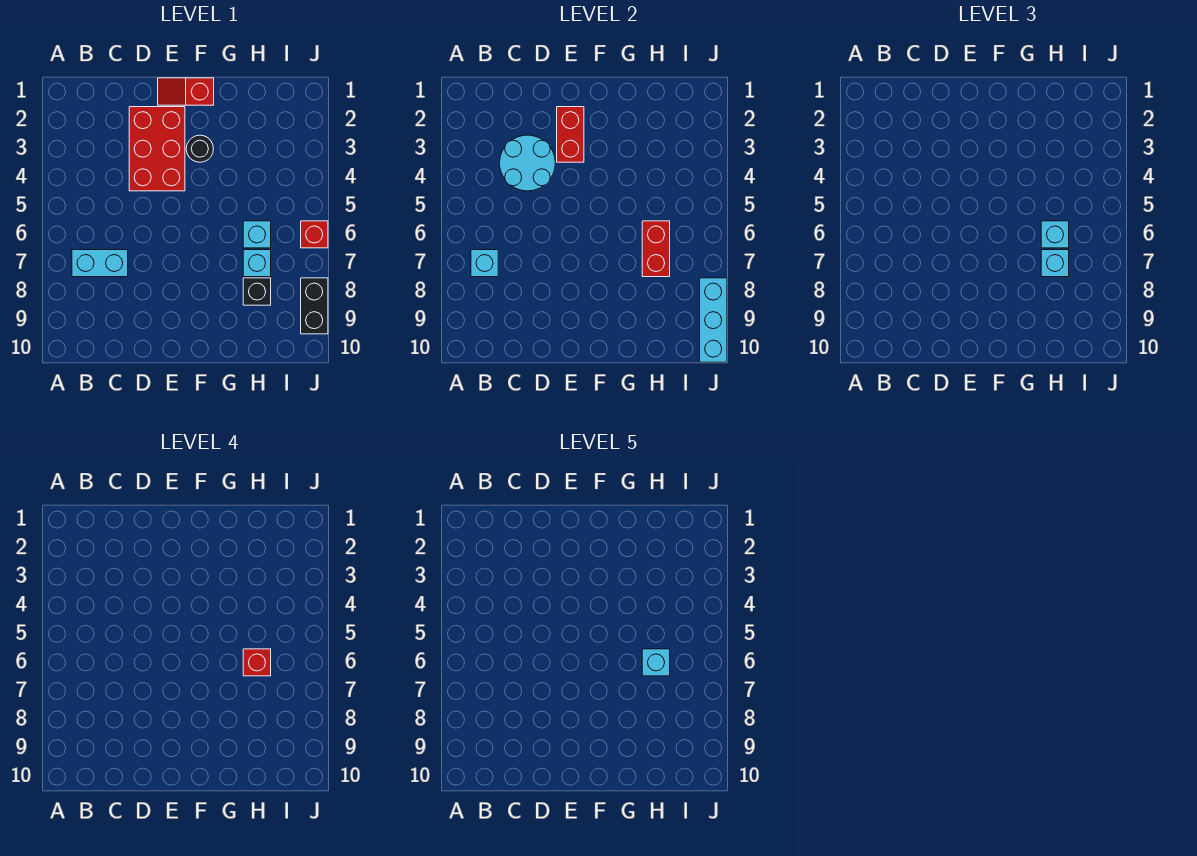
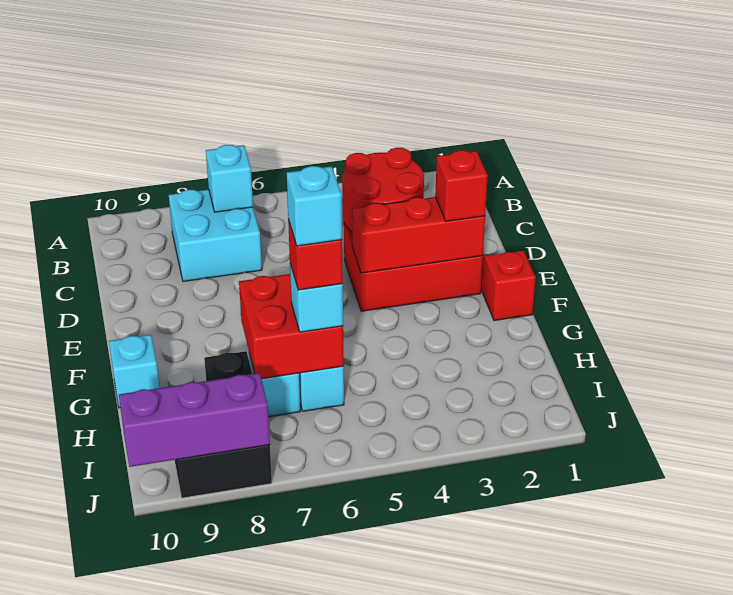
cyan 1x2 brick [72,250,128,277] -> cyan 2x2 brick [169,189,262,281]
cyan 2x2 round brick [500,135,555,191] -> red 2x2 round brick [342,148,424,232]
red 1x2 brick [557,107,584,162] -> red 1x3 brick [352,197,485,273]
black 1x1 round brick [186,135,213,162] -> none
red 1x2 brick [642,221,670,277] -> red 2x2 brick [239,274,344,379]
cyan 1x1 brick [1041,250,1069,277] -> cyan 1x1 brick moved to [109,335,159,408]
red 1x1 brick [301,221,328,248] -> red 1x1 brick moved to [435,150,488,221]
cyan 1x3 brick [700,278,727,362] -> purple 1x3 brick [119,373,270,467]

